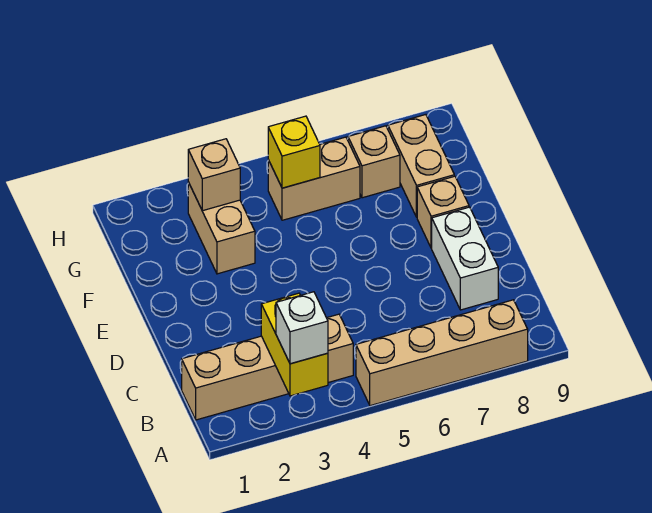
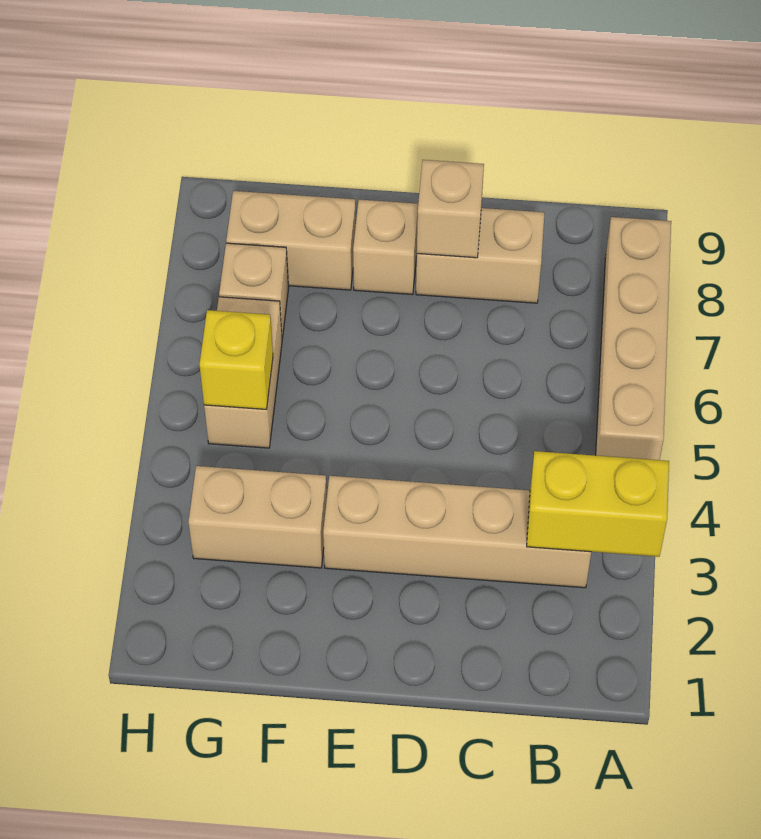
white 1x1 brick [276,292,328,364] -> none
tan 1x4 brick [182,314,353,420] -> tan 1x4 brick turned to [323,476,591,588]
white 1x2 brick [432,207,498,310] -> tan 1x2 brick [416,208,544,303]
tan 1x1 brick [188,139,240,211] -> tan 1x1 brick moved to [417,160,484,258]

